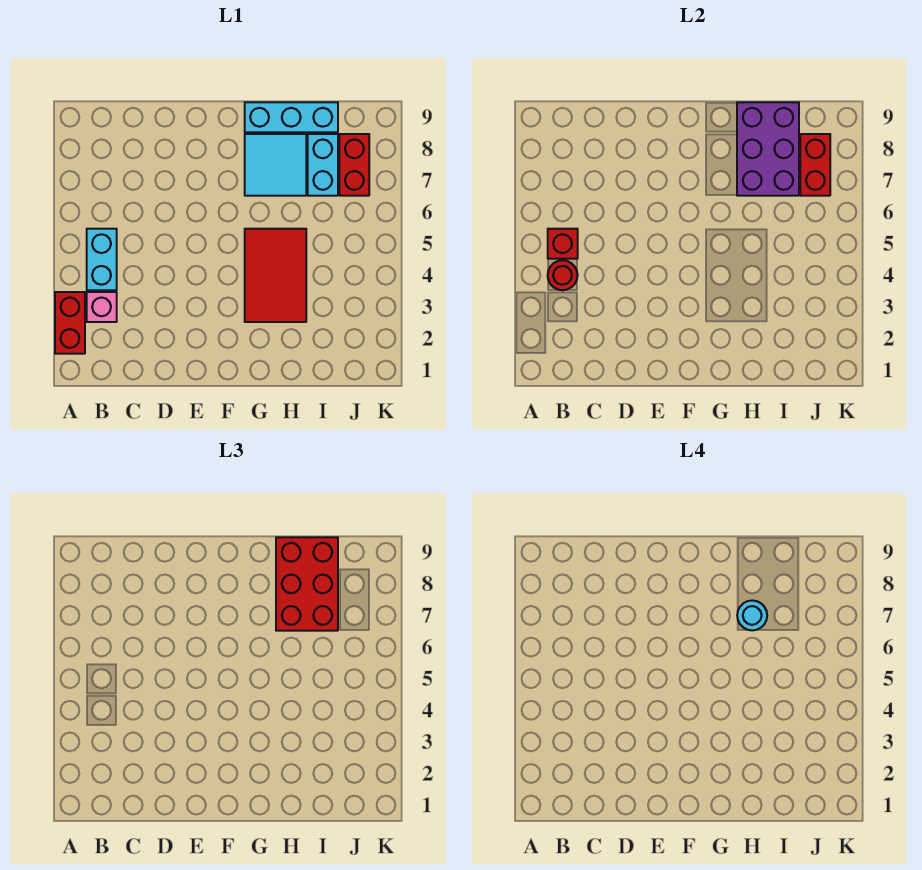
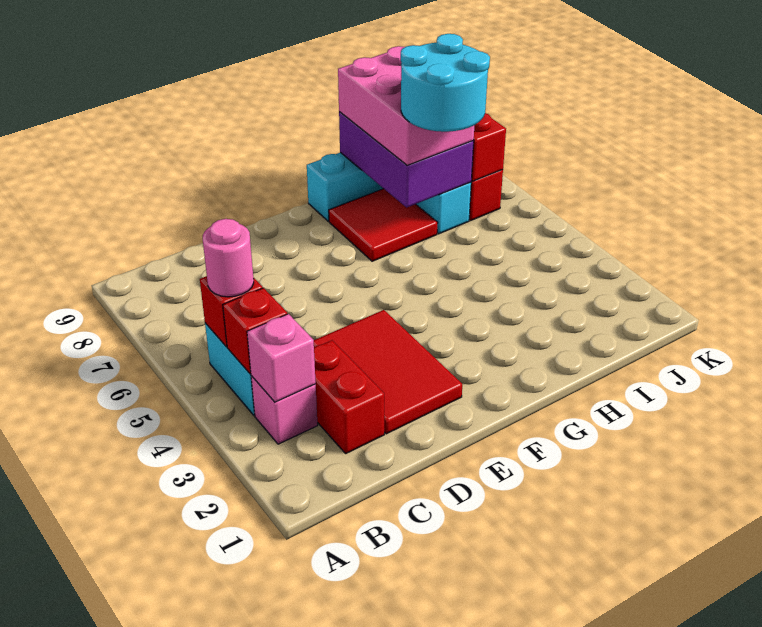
red 1x2 brick [55,292,85,354] -> red 1x2 brick moved to [314,340,384,453]
none -> pink 1x1 brick [247,314,316,402]
red 1x1 round brick [548,260,578,290] -> red 1x1 brick [223,288,287,374]
none -> pink 1x1 round brick [203,219,254,297]
red 2x3 tile [245,229,306,322] -> red 2x3 tile moved to [314,310,462,434]
cyan 2x2 tile [245,134,306,196] -> red 2x2 tile [329,189,438,261]
red 2x3 brick [276,537,338,631] -> pink 2x3 brick [338,46,474,165]
cyan 1x1 round brick [737,601,767,630] -> cyan 2x2 round brick [401,34,490,132]

